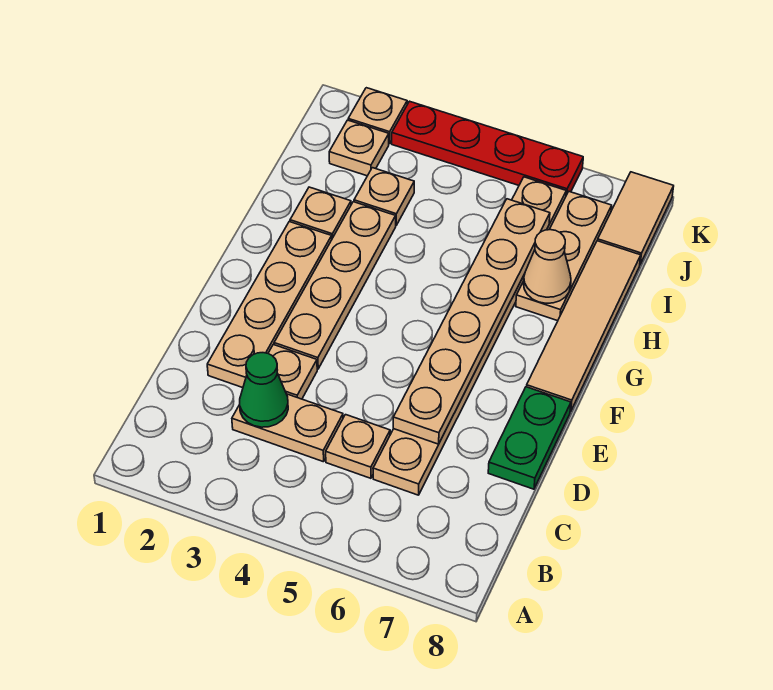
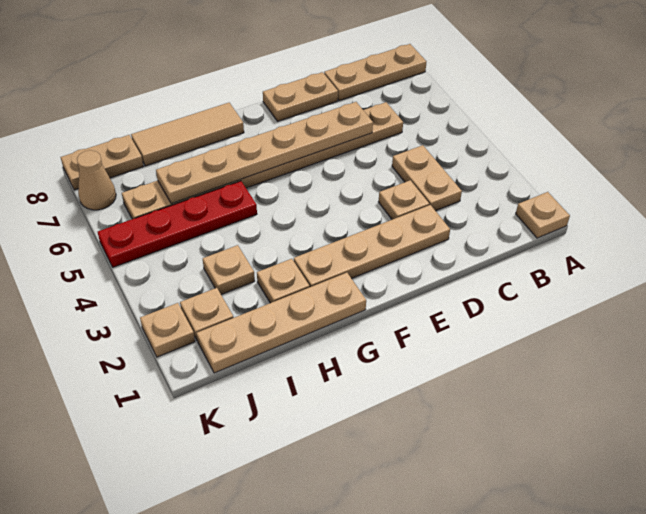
green 1x1 cone [240,353,288,427] -> none
tan 1x1 plate [326,415,390,478] -> tan 1x1 plate moved to [516,192,570,238]
green 1x2 plate [488,387,571,489] -> tan 1x2 plate [263,72,338,121]
tan 1x4 plate [274,202,396,369] -> tan 1x4 plate moved to [197,273,366,373]
tan 1x4 tile [527,241,641,412] -> tan 1x3 tile [131,103,244,166]
tan 1x3 plate [516,192,612,321] -> tan 1x3 plate moved to [324,44,426,101]
tan 1x1 cone [524,230,571,303] -> tan 1x1 cone moved to [77,150,116,210]
tan 1x2 tile [598,172,674,264] -> tan 1x2 plate [61,135,143,190]
red 1x4 plate [392,101,583,195] -> red 1x4 plate turned to [98,181,257,267]

